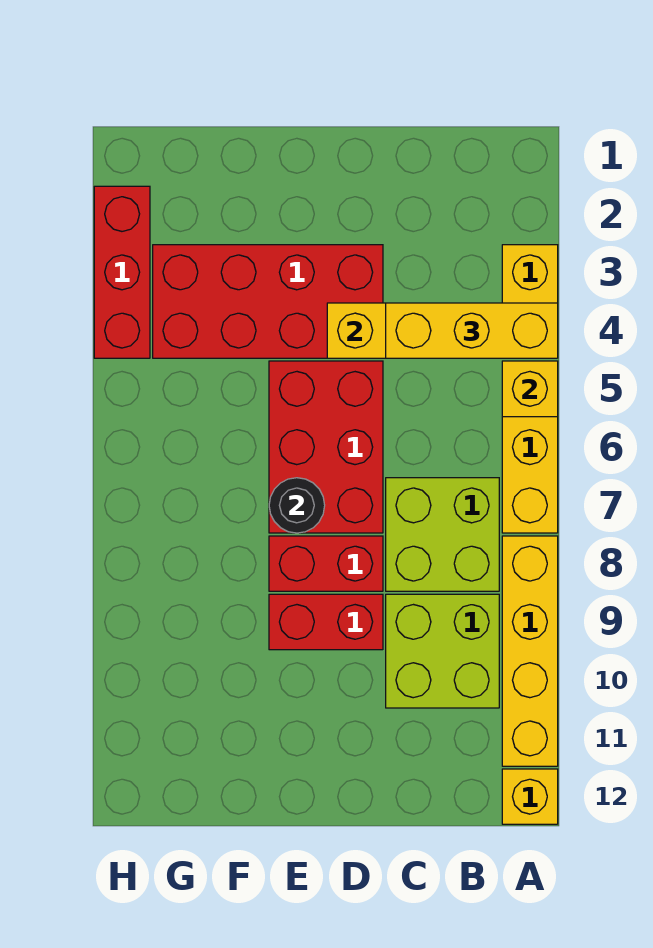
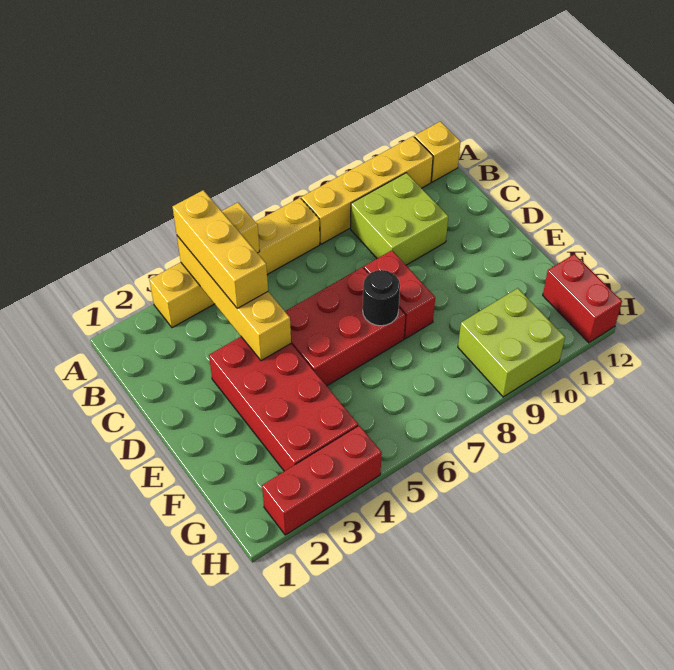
lime 2x2 brick [386,478,499,591] -> lime 2x2 brick moved to [458,288,565,397]
red 1x2 brick [269,594,383,650] -> red 1x2 brick moved to [543,254,622,343]

